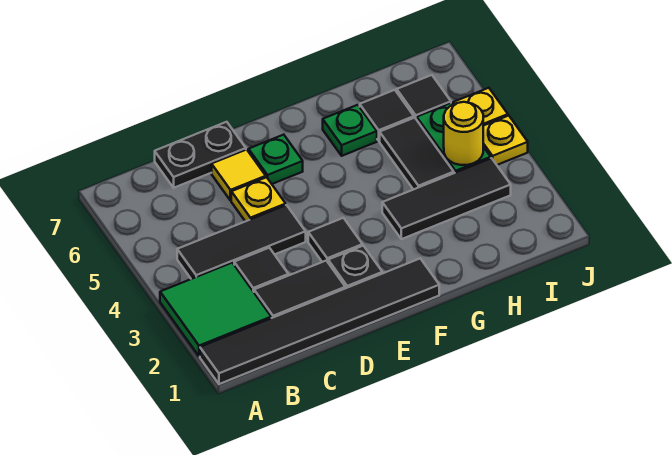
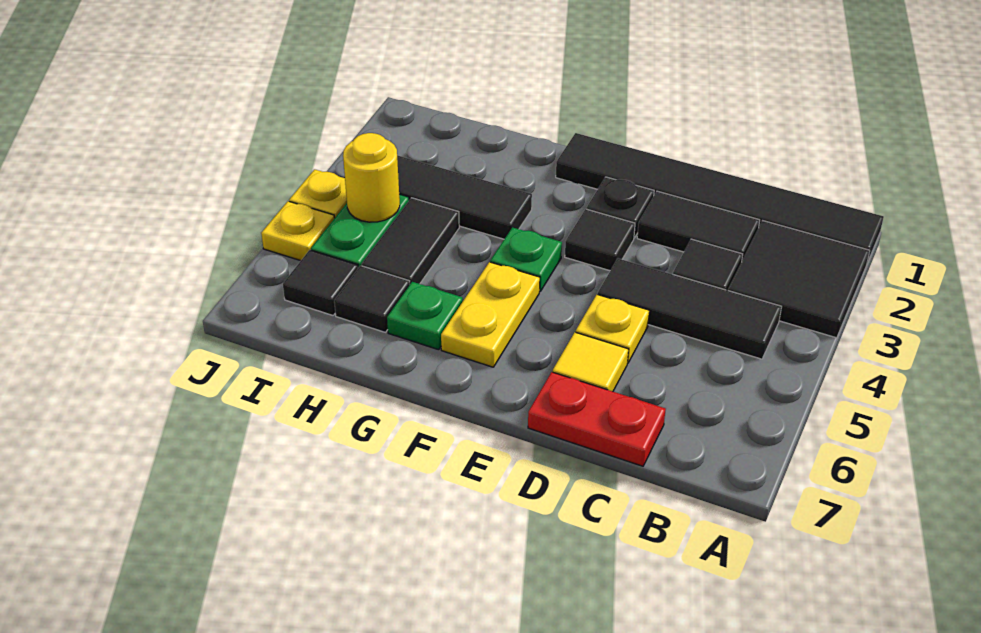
green 2x2 tile [160,263,271,356] -> black 2x2 tile [728,221,870,338]
black 1x2 plate [155,122,246,188] -> red 1x2 plate [528,372,666,466]
green 1x1 plate [249,135,303,184] -> green 1x1 plate moved to [490,227,562,292]
none -> yellow 1x2 plate [441,262,540,367]

